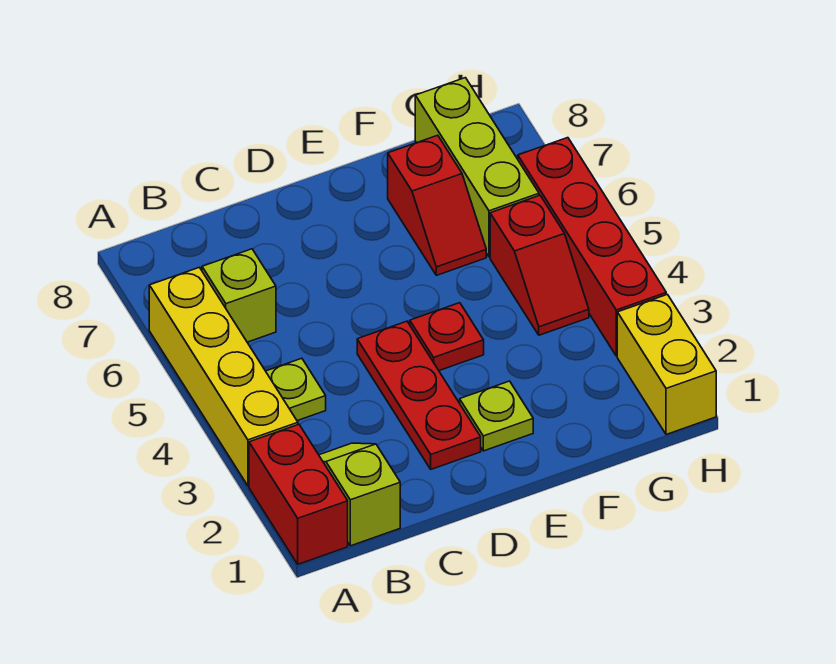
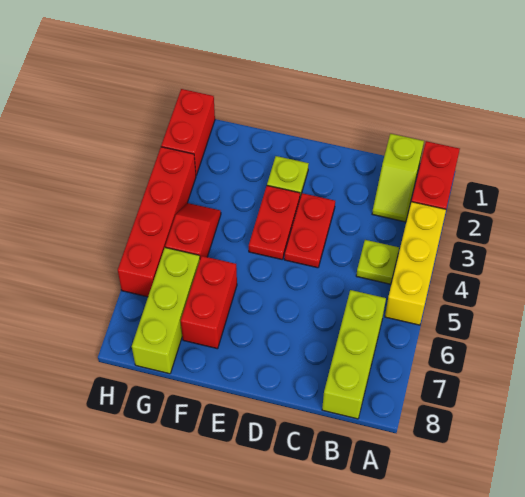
yellow 1x4 brick [149,267,298,486] -> yellow 1x3 brick [385,202,446,325]
lime 1x1 brick [202,249,276,342] -> lime 1x3 brick [322,290,386,419]
red 1x3 plate [357,321,481,469] -> red 1x2 plate [284,193,335,268]
red 1x1 plate [410,303,484,371] -> red 1x2 plate [249,186,300,259]
red 1x2 slope [388,135,486,275] -> red 1x2 brick [181,256,237,349]
yellow 1x2 brick [617,294,716,435] -> red 1x2 brick [161,89,215,175]

